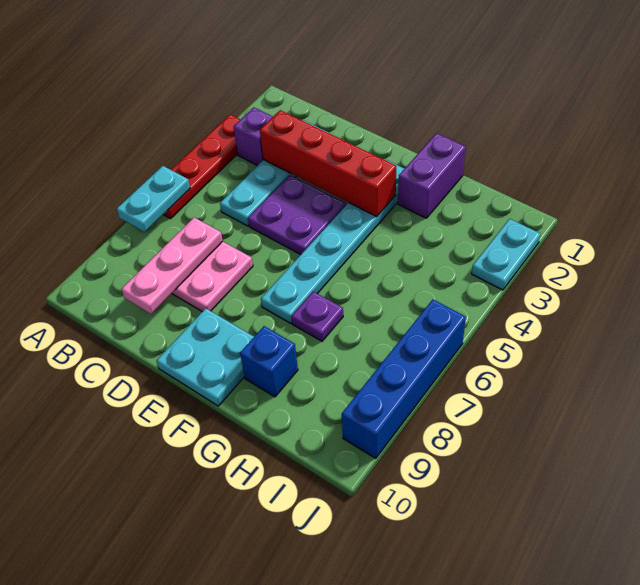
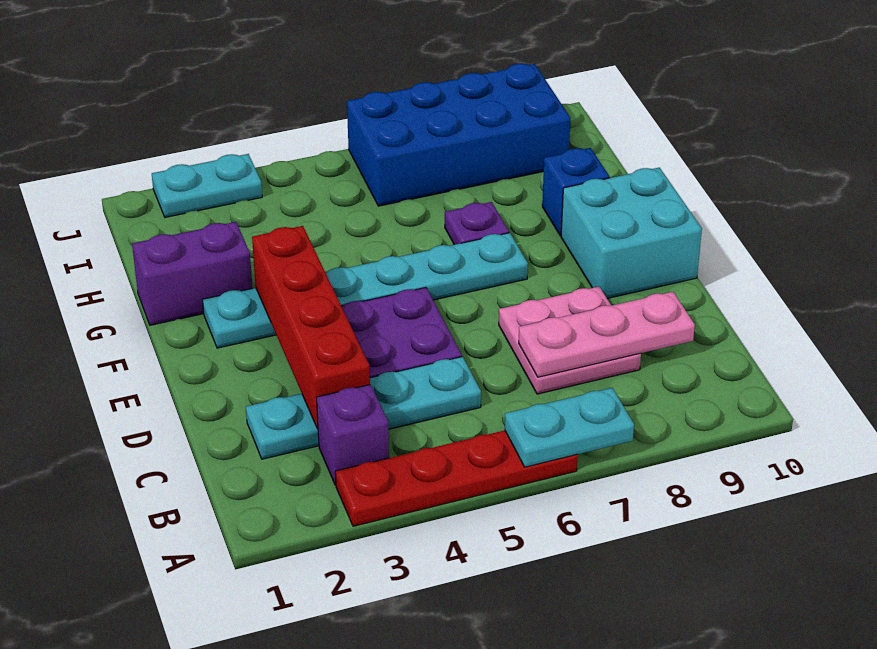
cyan 2x2 plate [157,309,254,406] -> cyan 2x2 brick [561,168,702,299]
blue 1x4 brick [342,300,466,458] -> blue 2x4 brick [347,64,570,206]

